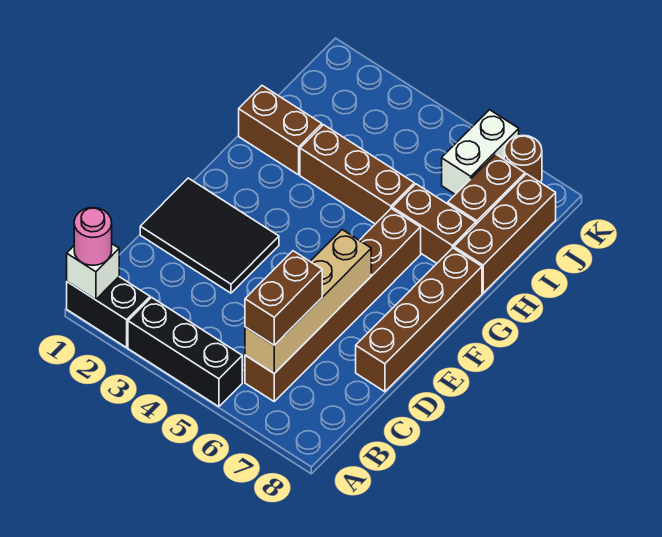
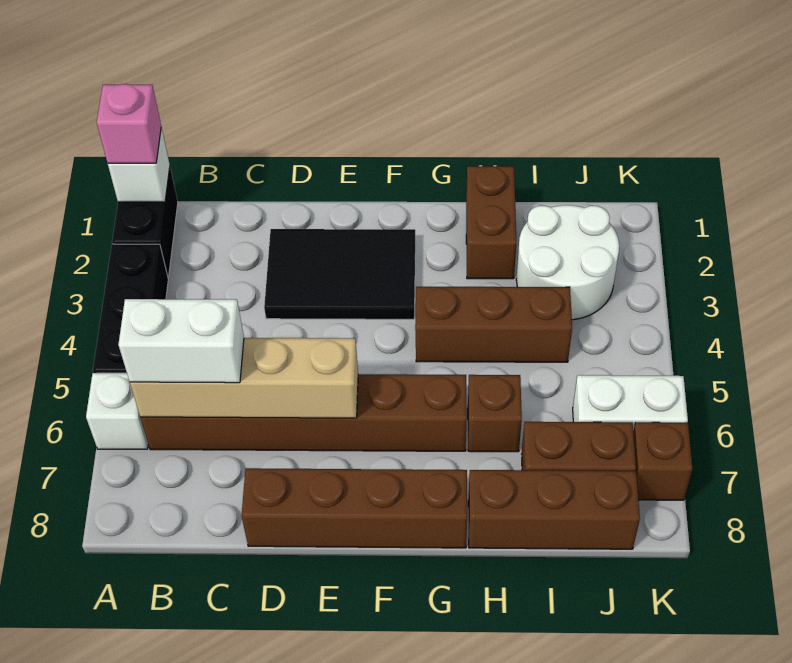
pink 1x1 round brick [74,208,112,265] -> pink 1x1 brick [97,84,161,163]
none -> white 1x1 brick [86,373,148,449]
brown 1x2 brick [245,251,322,345] -> white 1x2 brick [118,299,244,383]
black 2x3 tile [140,178,279,293] -> black 2x3 tile turned to [264,229,415,319]
brown 1x3 brick [300,125,414,224] -> brown 1x3 brick turned to [415,287,572,362]
brown 1x2 brick [392,184,476,263] -> brown 1x1 brick [468,375,522,452]
none -> white 2x2 round brick [516,205,619,320]
brown 1x1 round brick [504,135,542,183] -> brown 1x1 brick [633,422,693,500]

